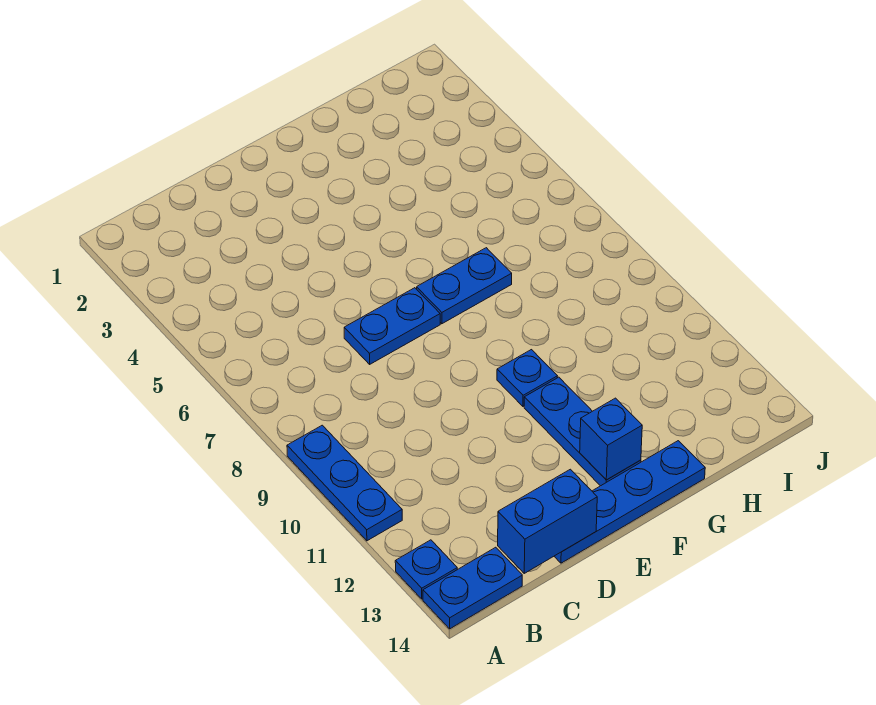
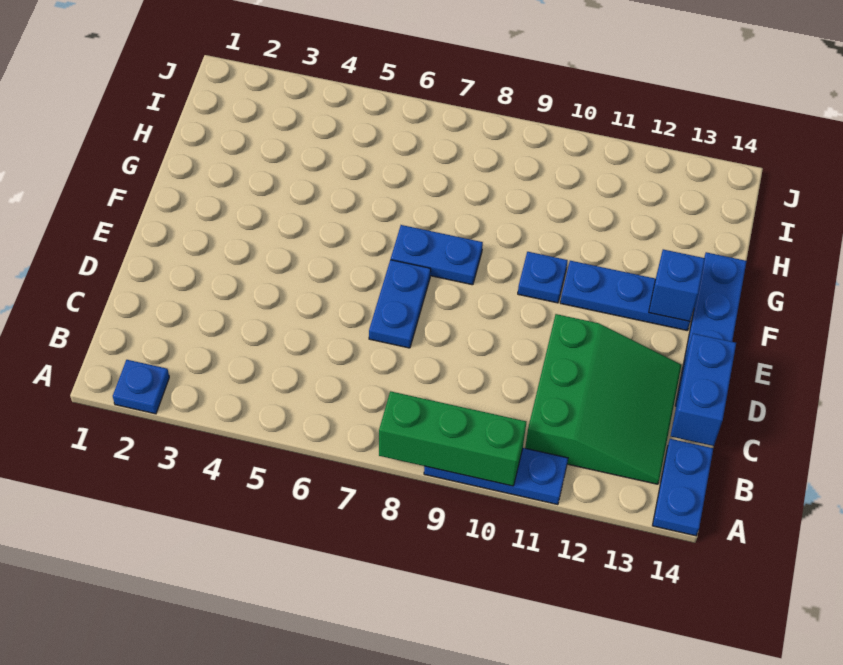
none -> green 1x3 brick [379,391,526,486]
blue 1x1 plate [395,540,457,599] -> blue 1x1 plate moved to [113,360,169,414]
none -> green 3x3 slope [525,314,681,484]
blue 1x2 plate [417,248,512,324] -> blue 1x2 plate turned to [391,225,483,285]

